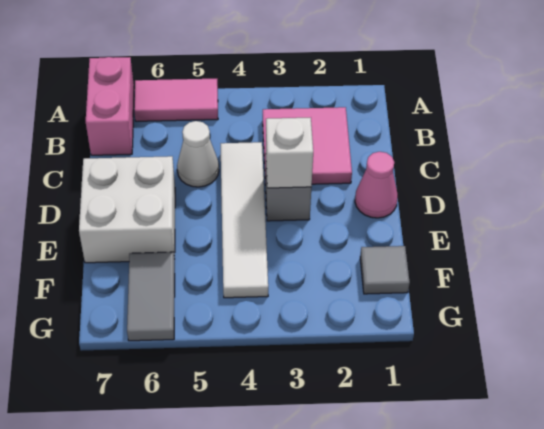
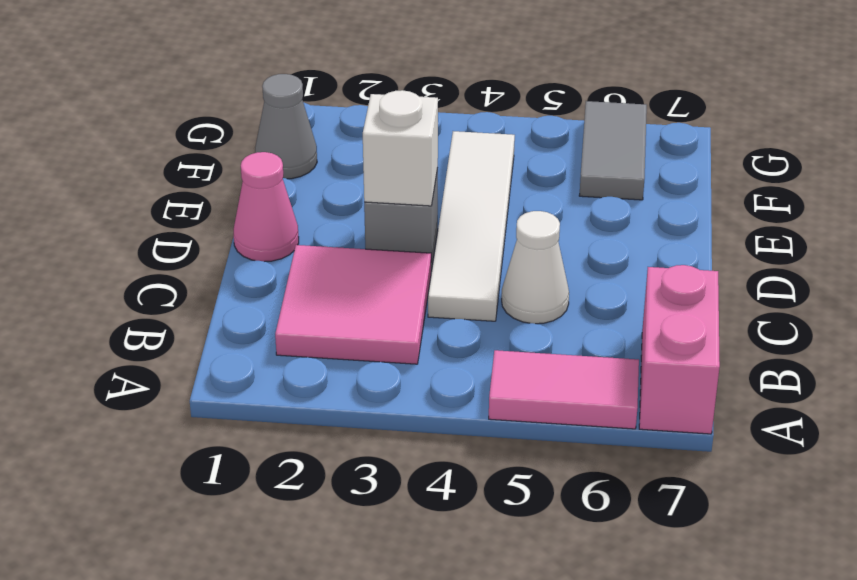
white 2x2 brick [79,156,175,263] -> none
grey 1x1 tile [360,246,410,294] -> grey 1x1 cone [255,74,317,179]

